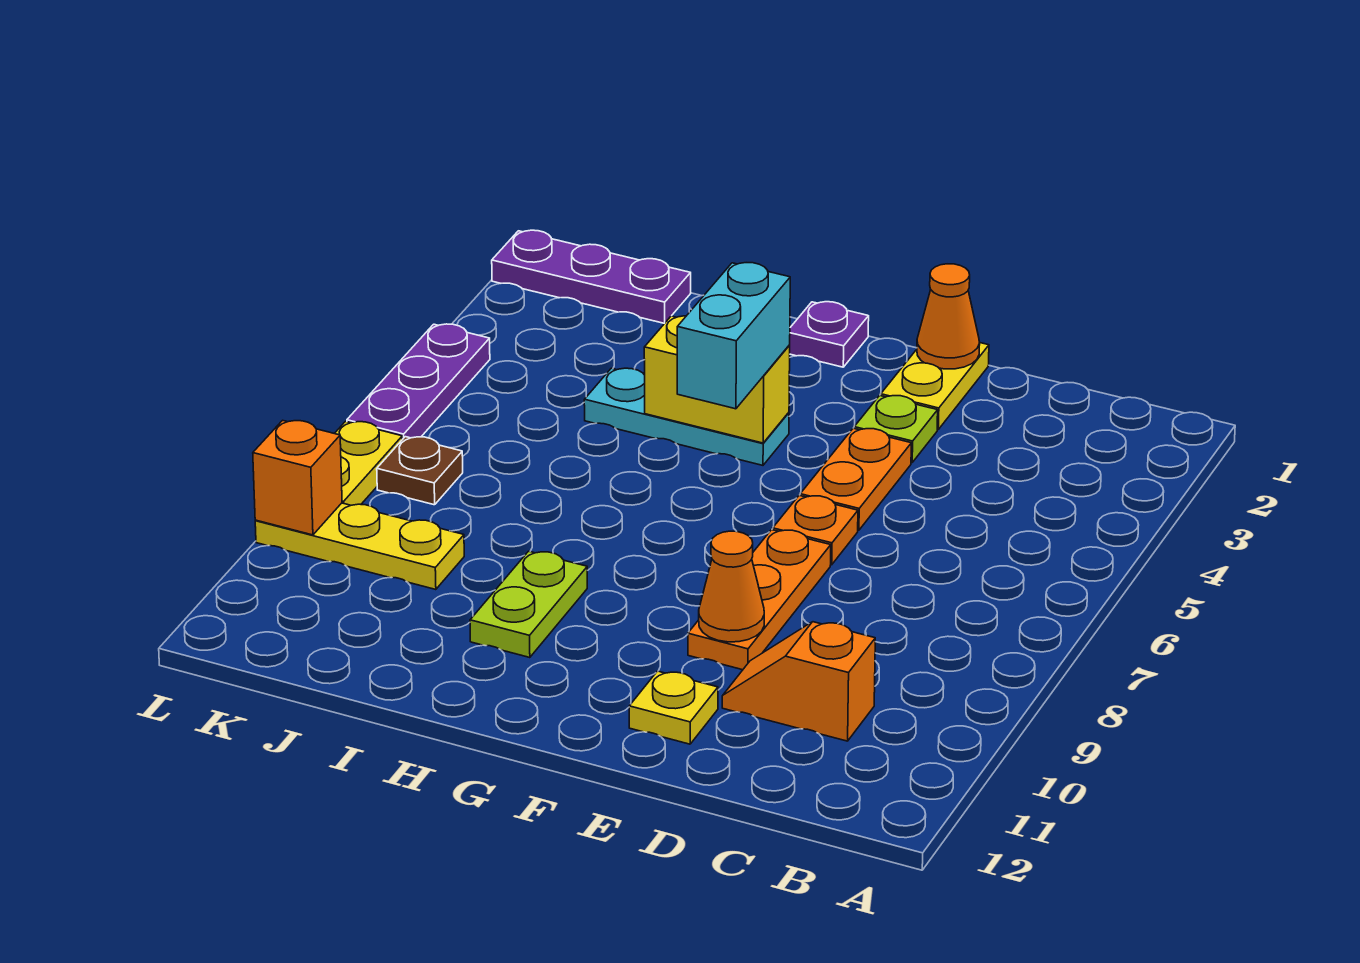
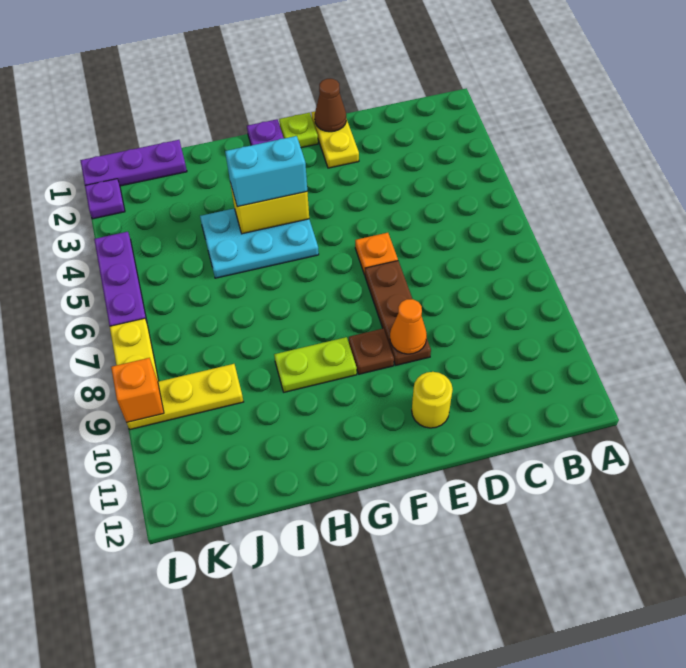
orange 1x2 slope [722,622,875,741] -> none
orange 1x1 cone [917,264,980,369] -> brown 1x1 cone [315,79,346,132]
lime 1x1 plate [854,396,938,463] -> lime 1x1 plate moved to [279,113,318,148]
orange 1x2 plate [800,428,911,530] -> none
orange 1x3 plate [688,530,831,670] -> brown 1x3 plate [365,261,431,365]
yellow 1x1 plate [629,671,718,744] -> yellow 1x1 round brick [412,372,453,428]
cyan 1x3 plate [584,368,789,465] -> cyan 2x3 plate [200,208,319,278]
cyan 1x2 brick [677,263,790,409] -> cyan 1x2 brick turned to [225,136,307,207]
lime 1x2 plate [470,551,587,658] -> lime 1x2 plate turned to [274,337,357,392]
brown 1x1 plate [377,437,463,505] -> brown 1x1 plate moved to [349,328,394,374]
none -> purple 1x1 plate [85,179,125,219]

